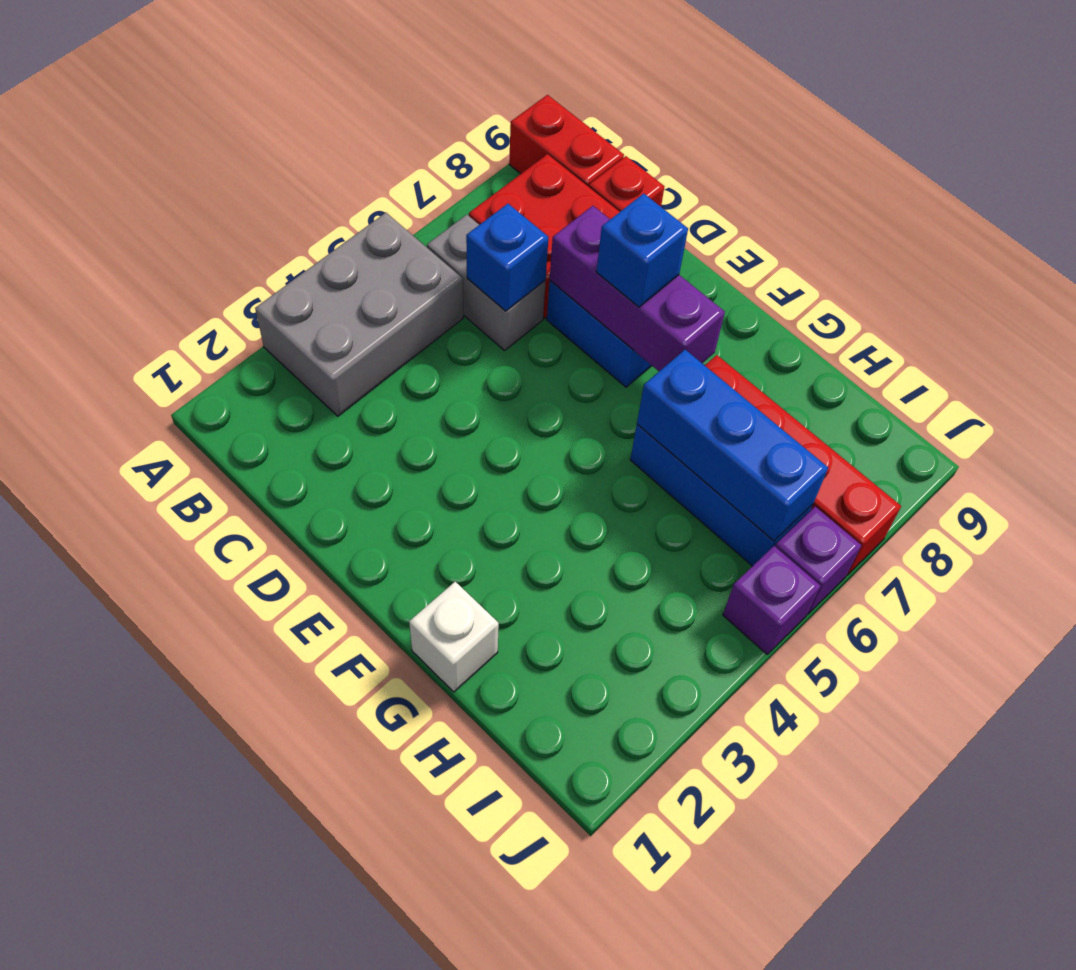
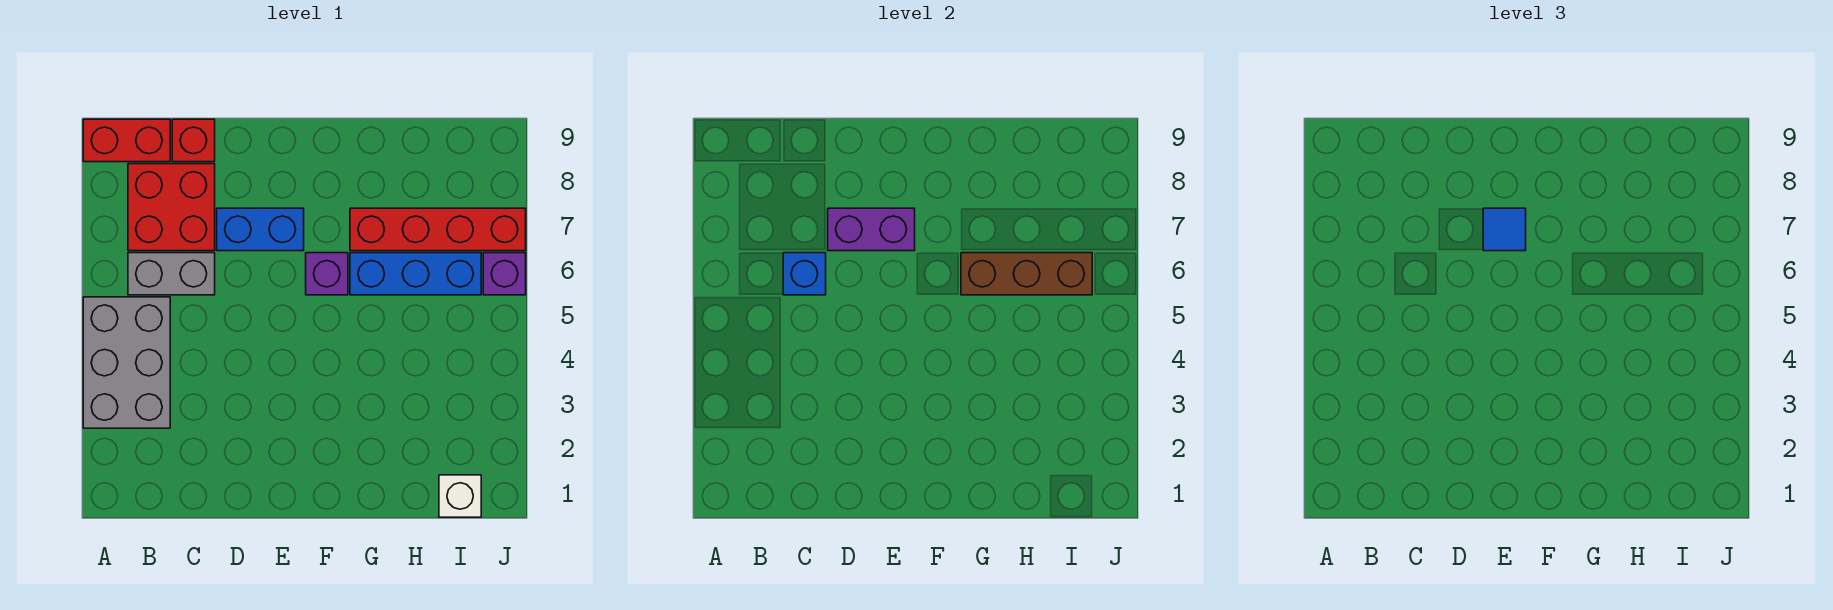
purple 1x3 brick [550,206,725,371] -> purple 1x2 brick [828,208,915,251]
blue 1x1 brick [596,193,688,307] -> blue 1x1 tile [1483,208,1526,251]
white 1x1 brick [409,582,499,692] -> white 1x1 brick moved to [439,475,481,517]
blue 1x3 brick [637,350,828,541] -> brown 1x3 brick [961,253,1092,295]
purple 1x1 brick [723,546,820,654] -> purple 1x1 brick moved to [306,253,348,295]

